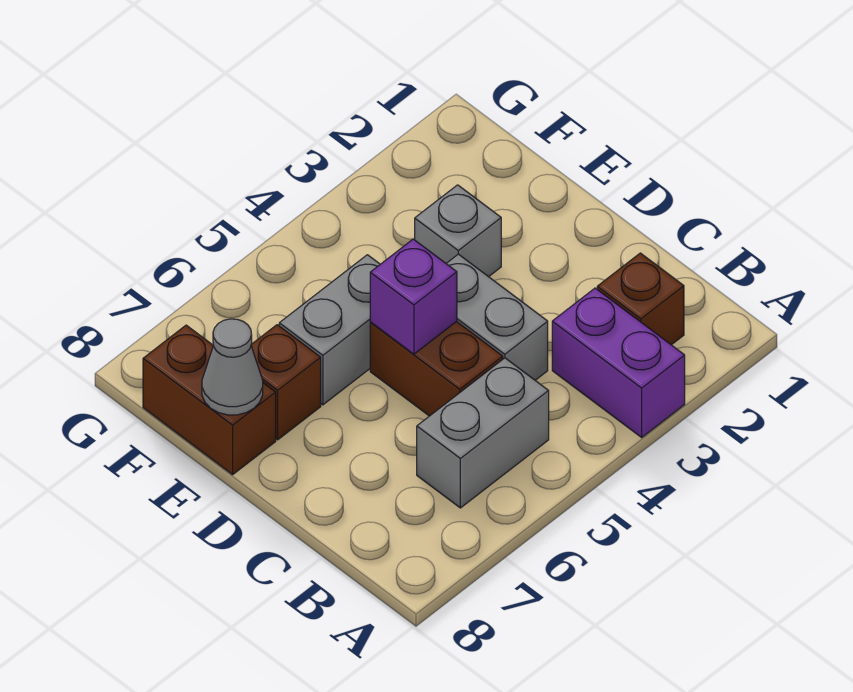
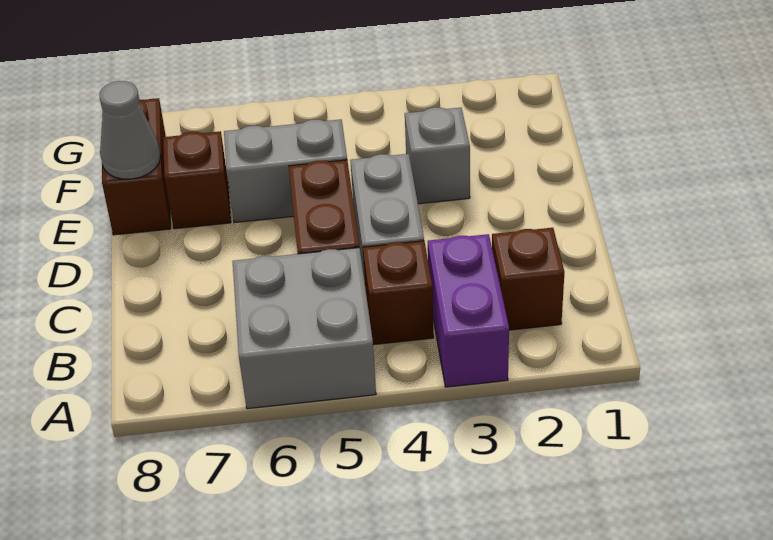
none -> brown 1x1 brick [363,241,434,345]
grey 1x2 brick [417,358,549,508] -> grey 2x2 brick [233,248,376,409]
purple 1x1 brick [370,239,457,354] -> none

